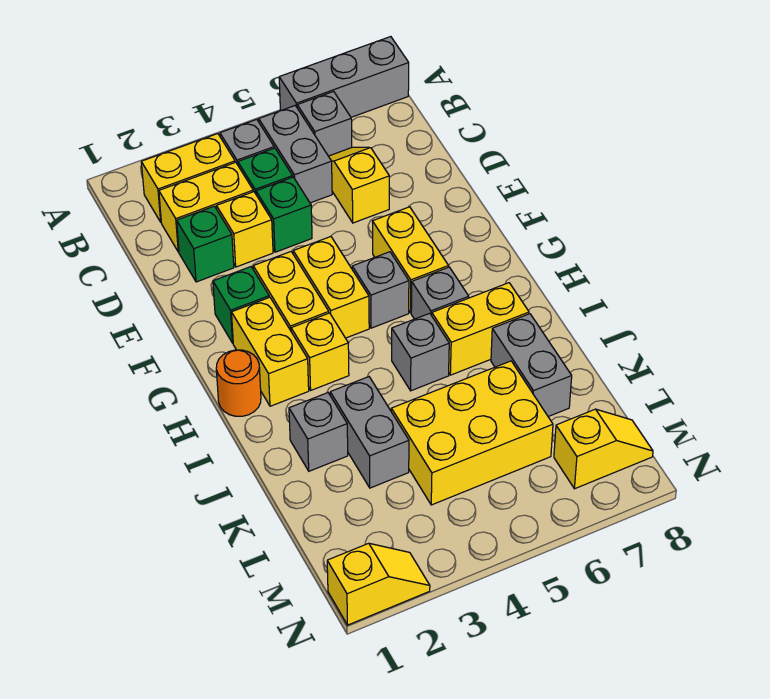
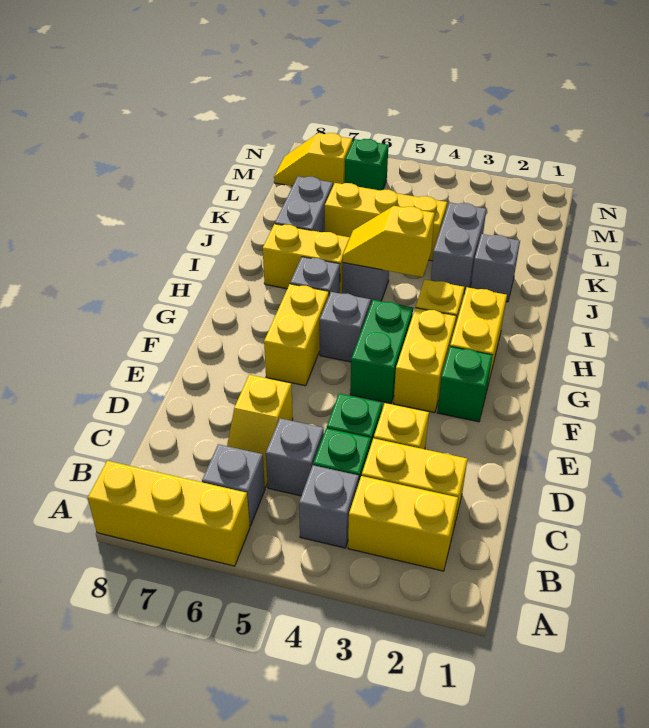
grey 1x3 brick [279,37,409,117] -> yellow 1x3 brick [88,461,250,566]
grey 1x2 brick [259,106,332,203] -> grey 1x1 brick [266,418,324,496]
green 1x1 brick [177,206,234,282] -> green 1x1 brick moved to [345,139,388,191]
yellow 1x2 brick [293,237,369,338] -> green 1x2 brick [350,300,413,403]
orange 1x1 round brick [216,350,261,416] -> none
yellow 2x3 brick [391,361,553,505] -> yellow 1x3 brick [325,183,447,261]
yellow 1x2 slope [327,543,430,625] -> yellow 1x2 slope moved to [343,206,435,277]

